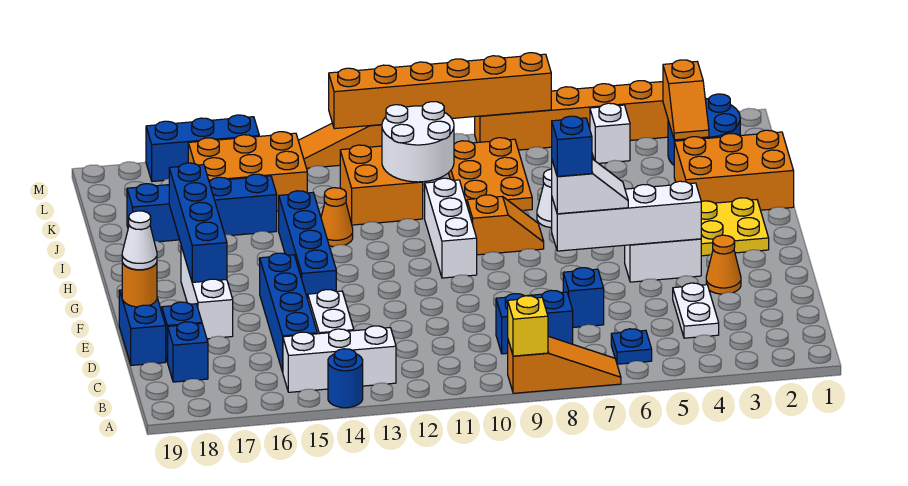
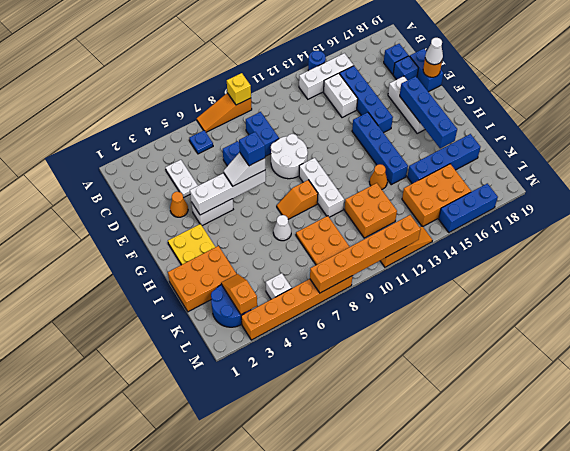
blue 1x2 brick [496,290,573,354] -> blue 1x2 brick turned to [246,112,279,156]
white 2x2 round brick [382,102,454,182] -> white 2x2 round brick moved to [271,134,308,179]

